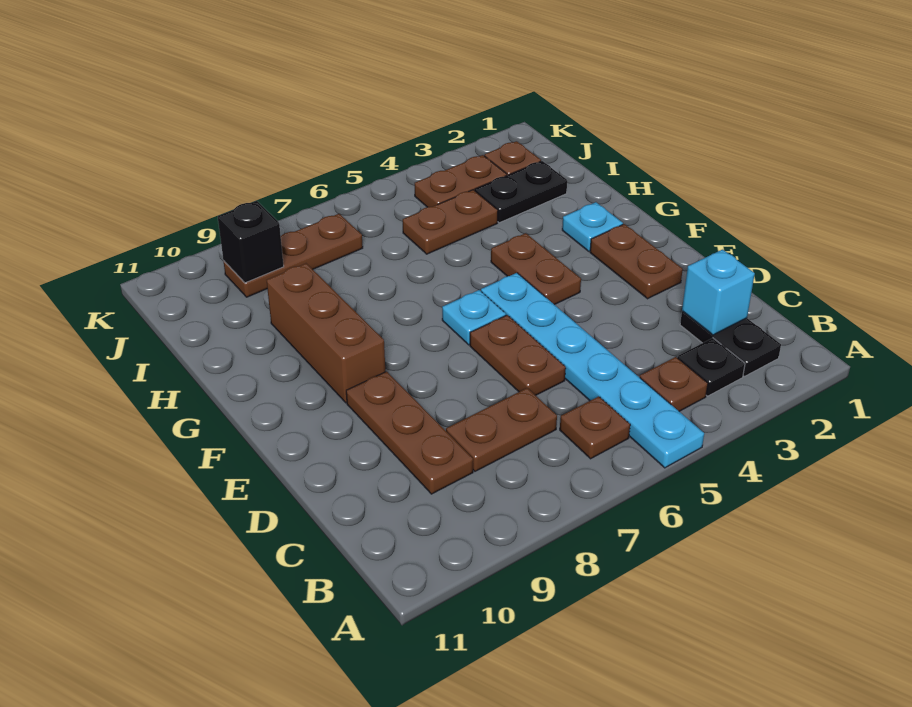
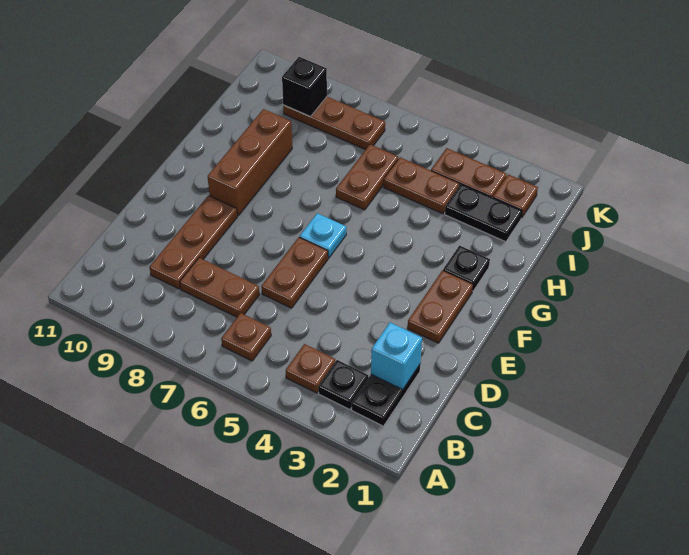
cyan 1x6 plate [481,273,704,468] -> none
brown 1x2 plate [491,233,581,305] -> brown 1x2 plate moved to [336,144,398,210]
cyan 1x1 plate [562,202,623,251] -> black 1x1 plate [443,246,490,291]

